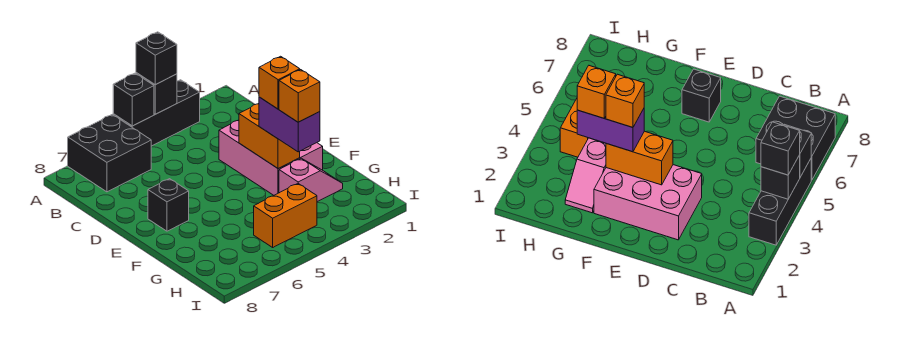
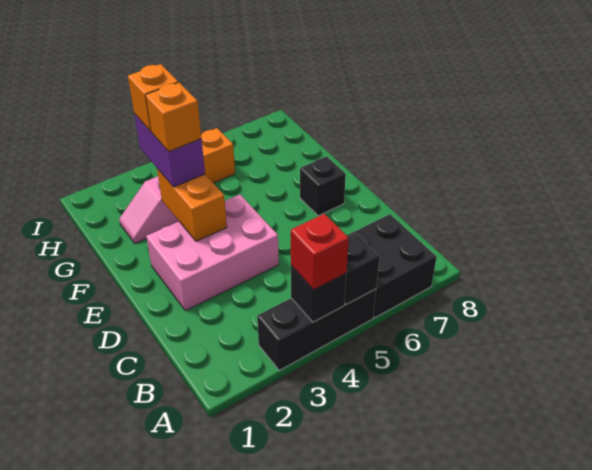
black 1x1 brick [136,32,177,85] -> red 1x1 brick [291,214,349,290]
pink 2x3 brick [219,120,323,195] -> pink 2x3 brick turned to [146,195,279,311]

